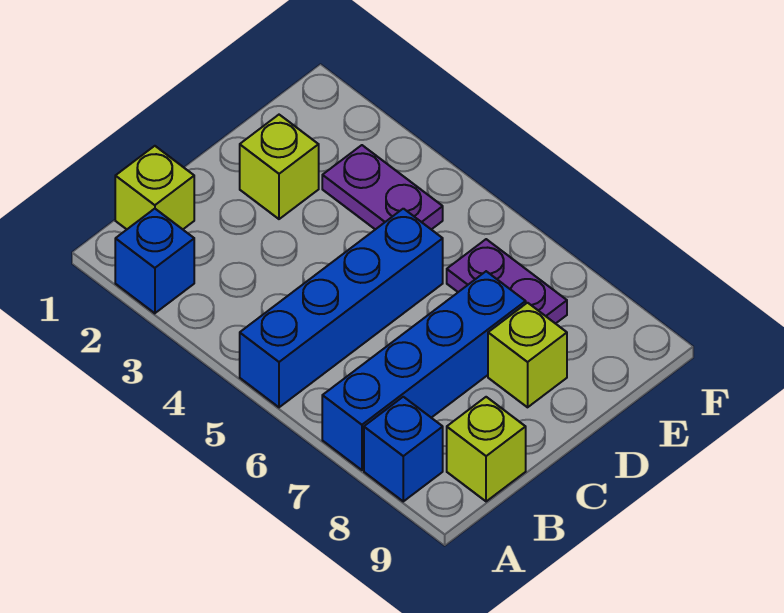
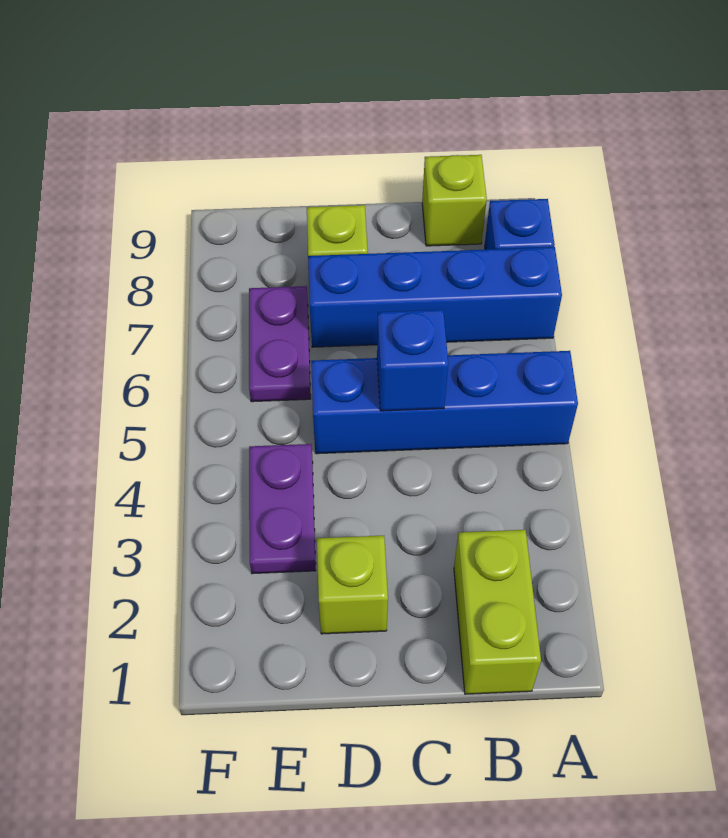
blue 1x1 brick [115,209,194,313] -> blue 1x1 brick moved to [377,310,448,411]
lime 1x1 brick [115,146,194,229] -> lime 1x2 brick [454,530,541,694]

